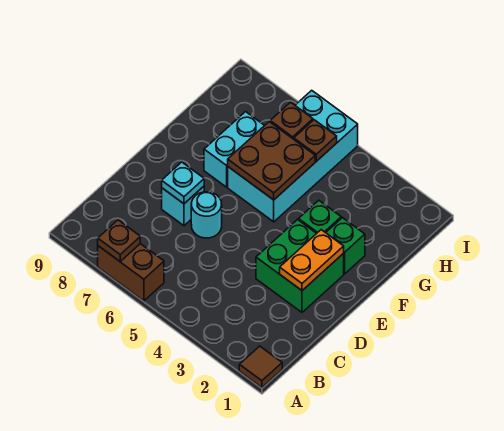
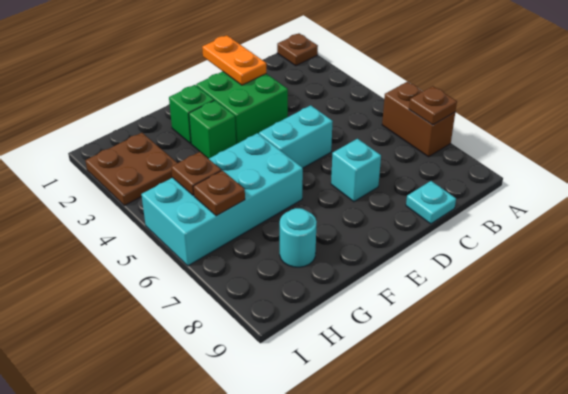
brown 1x1 tile [239,346,282,388] -> brown 1x1 plate [277,33,318,66]
orange 1x2 plate [280,230,344,290] -> orange 1x2 plate turned to [202,35,266,85]
cyan 1x1 round brick [191,192,222,238] -> cyan 1x1 round brick moved to [280,208,317,267]
cyan 1x1 plate [162,162,204,204] -> cyan 1x1 plate moved to [406,181,456,224]
brown 2x2 plate [228,122,315,200] -> brown 2x2 plate moved to [85,133,177,206]
cyan 1x2 brick [204,112,265,187] -> cyan 1x2 brick moved to [259,105,333,168]

